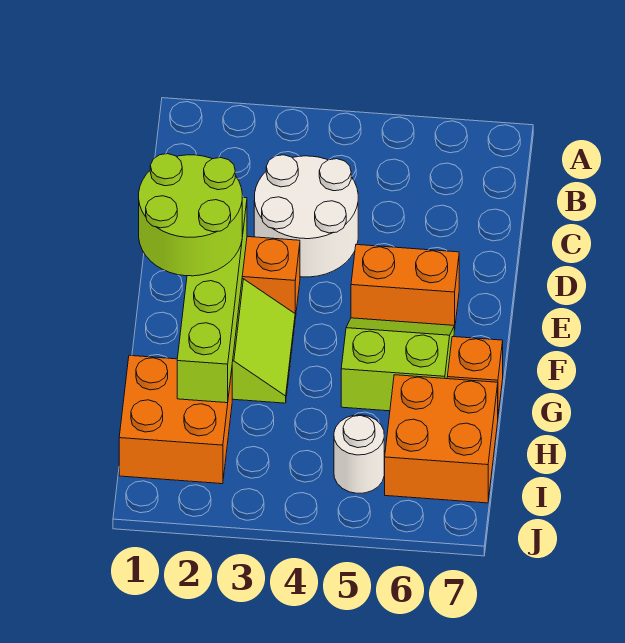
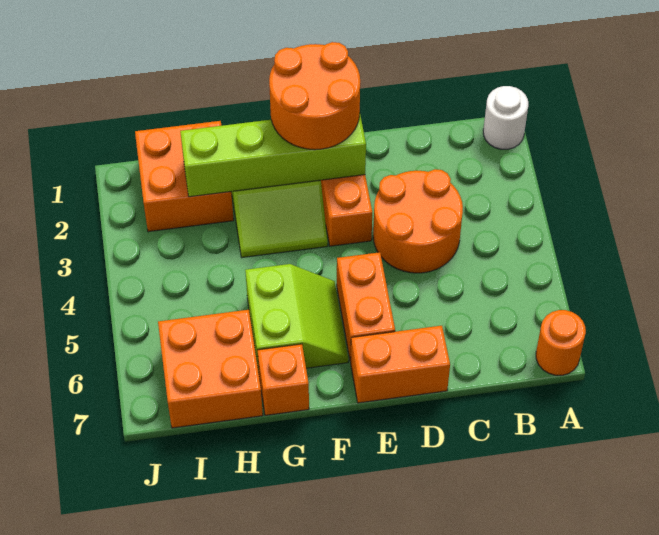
none -> orange 1x1 round brick [536,310,586,375]
white 2x2 round brick [254,155,358,277] -> orange 2x2 round brick [373,169,463,273]
none -> orange 1x2 brick [351,326,450,403]
lime 2x2 round brick [139,154,242,276] -> orange 2x2 round brick [269,42,360,150]
white 1x1 round brick [334,415,384,493] -> white 1x1 round brick moved to [483,86,528,149]

